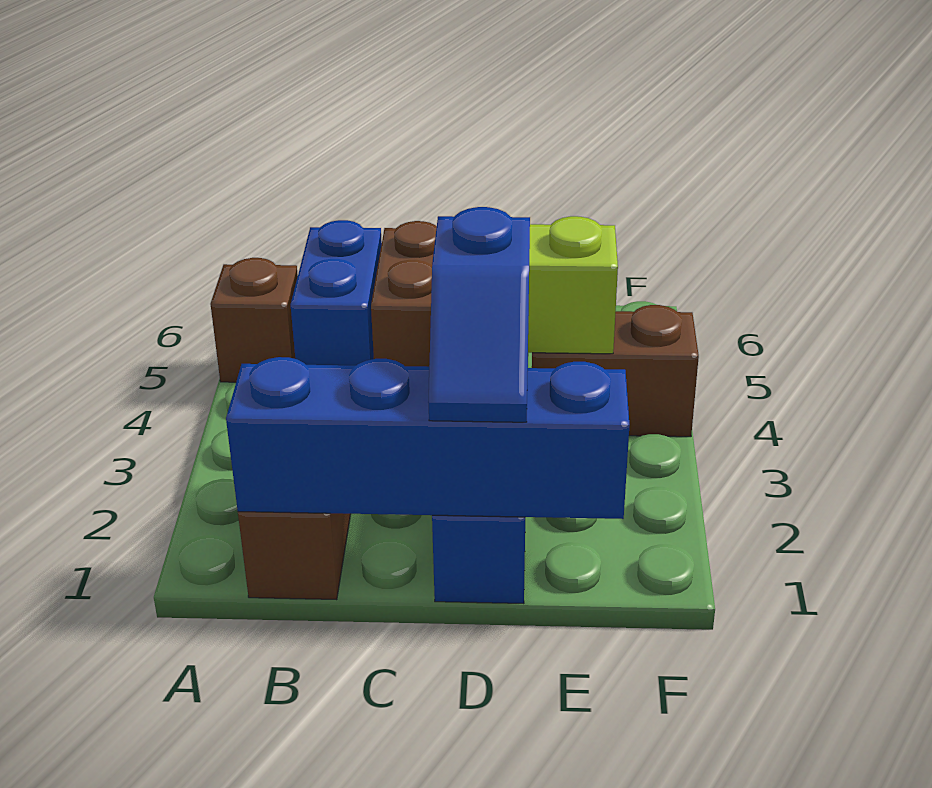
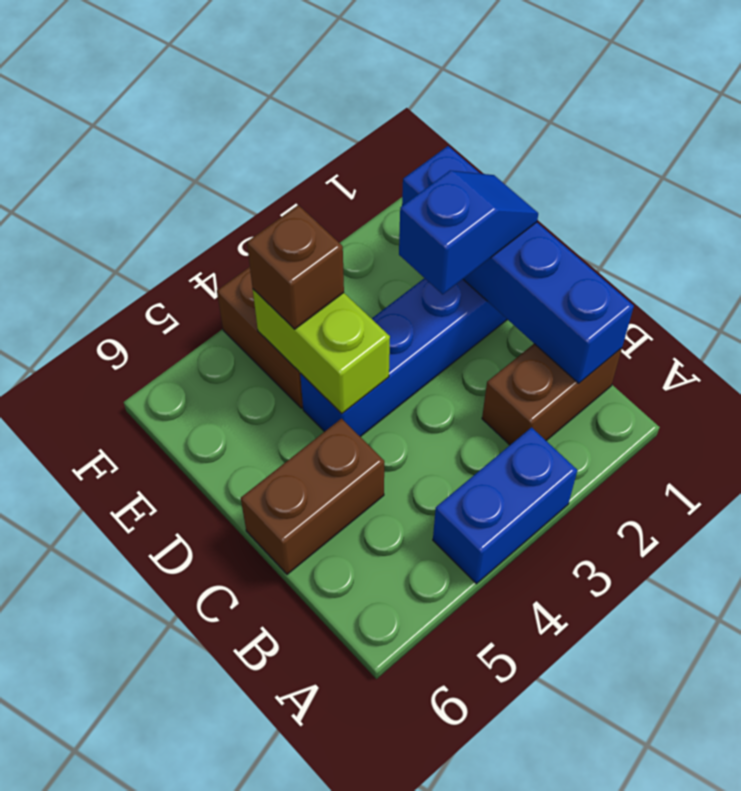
brown 1x1 brick [210,258,298,382] -> brown 1x1 brick moved to [247,205,344,329]
blue 1x2 brick [291,220,382,365] -> blue 1x2 brick moved to [433,427,577,584]

